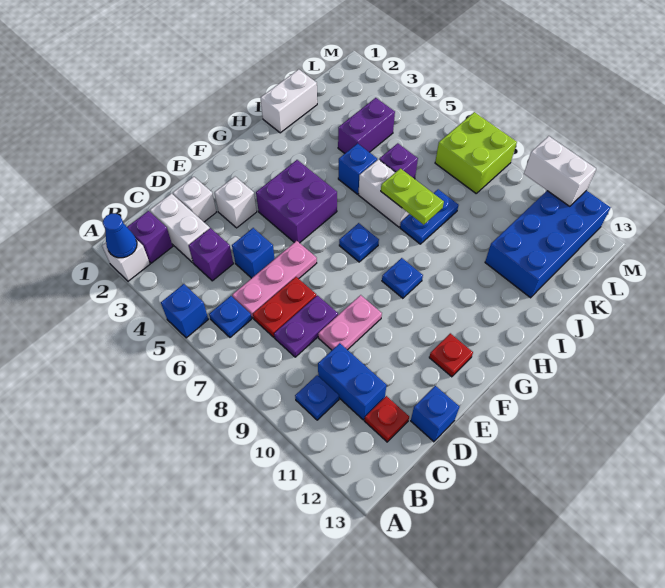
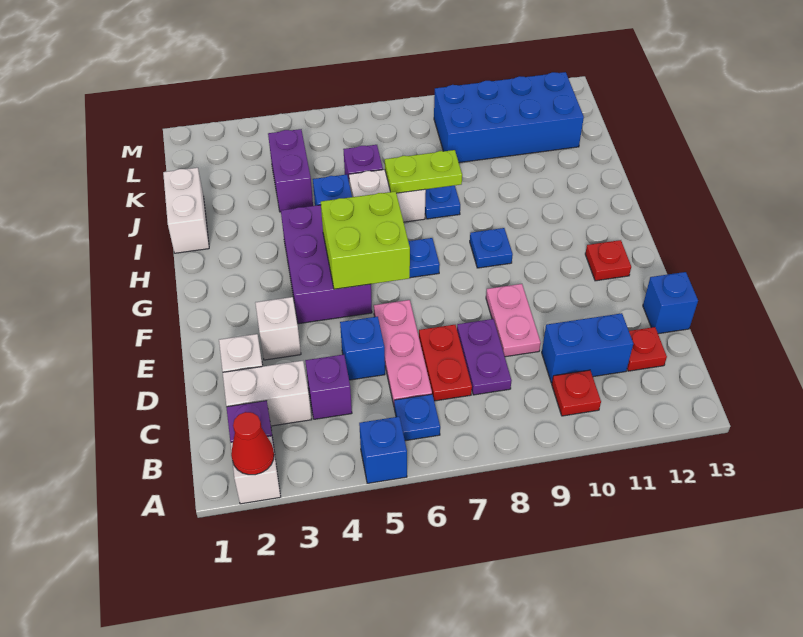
blue 1x1 cone [103,214,137,258] -> red 1x1 cone [231,412,274,475]
blue 1x1 plate [295,375,339,420] -> red 1x1 plate [552,370,601,416]
purple 2x2 brick [256,160,337,243] -> purple 2x3 brick [281,205,372,324]
blue 2x4 brick [485,190,611,298] -> blue 2x4 brick turned to [434,72,584,163]
lime 2x2 brick [435,112,517,193] -> lime 2x2 brick moved to [321,191,410,289]
white 1x2 brick [524,136,596,206] -> none

